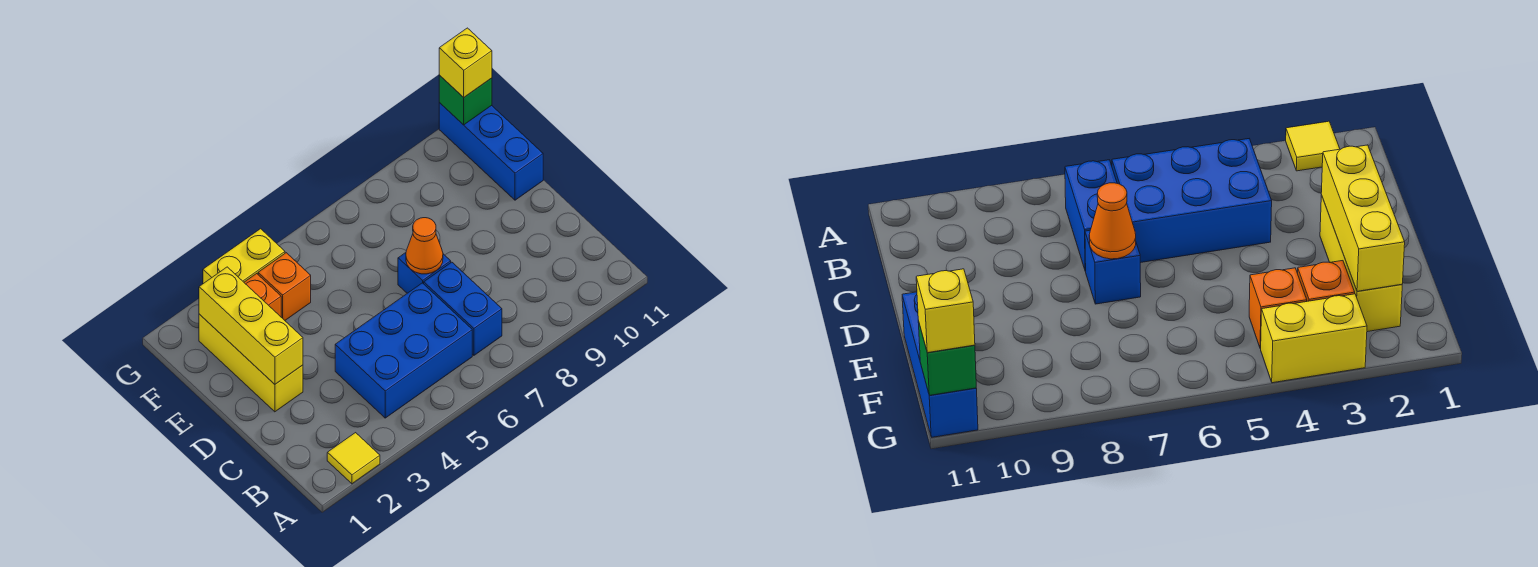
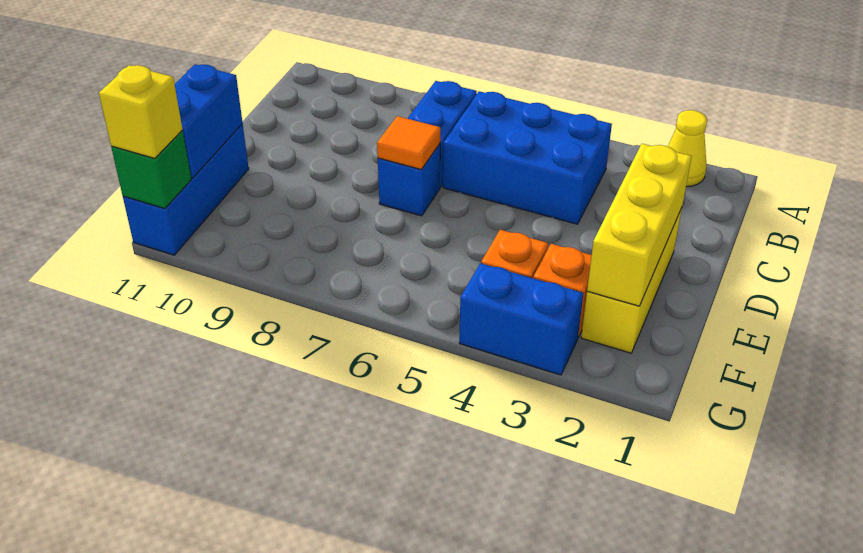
yellow 1x1 tile [327,433,380,484] -> yellow 1x1 cone [668,110,707,187]
orange 1x1 cone [406,218,443,274] -> orange 1x1 tile [377,116,440,170]
none -> blue 1x2 brick [175,65,243,178]
yellow 1x2 brick [203,229,285,284] -> blue 1x2 brick [459,263,583,375]

